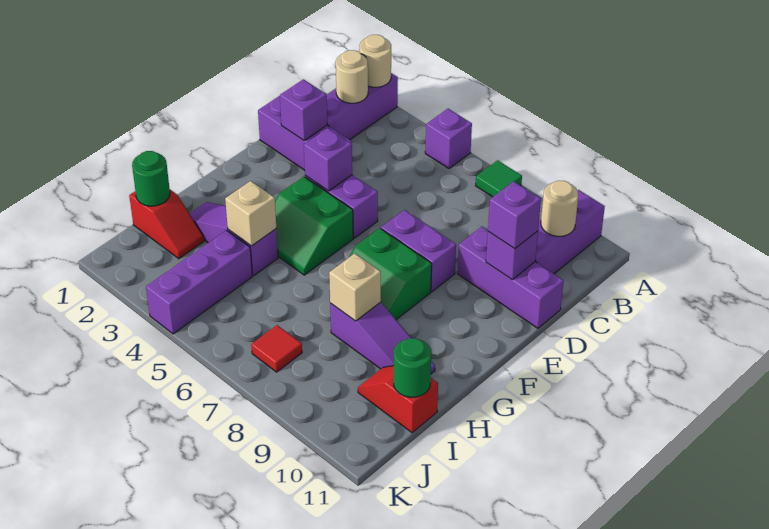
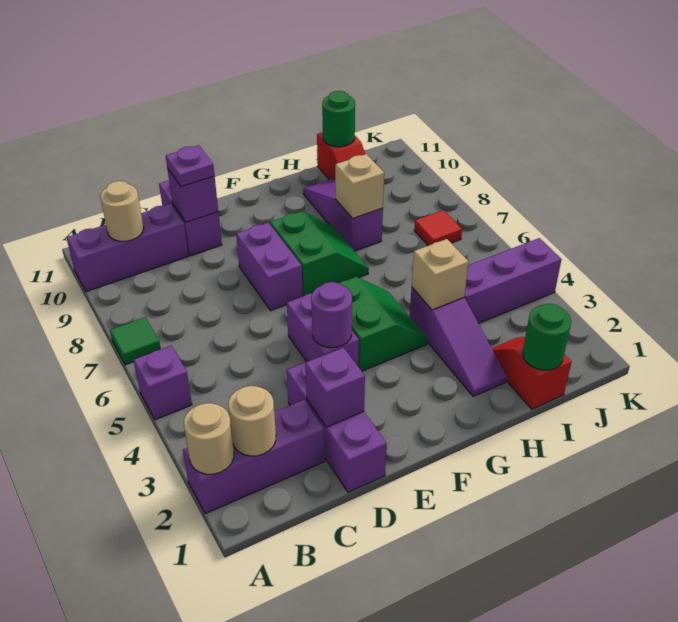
purple 1x3 brick [457,227,563,328] -> purple 1x2 brick [159,181,222,256]
purple 1x1 brick [488,181,541,249] -> purple 1x1 plate [166,145,215,187]
purple 1x1 brick [304,128,352,191] -> purple 1x1 round brick [311,282,352,348]

